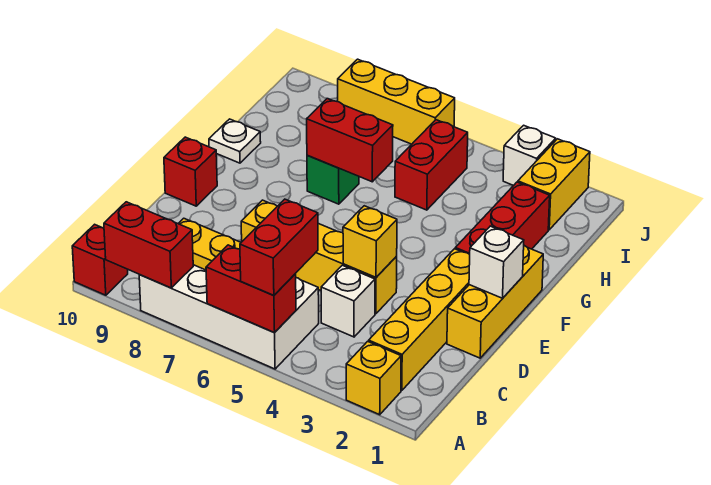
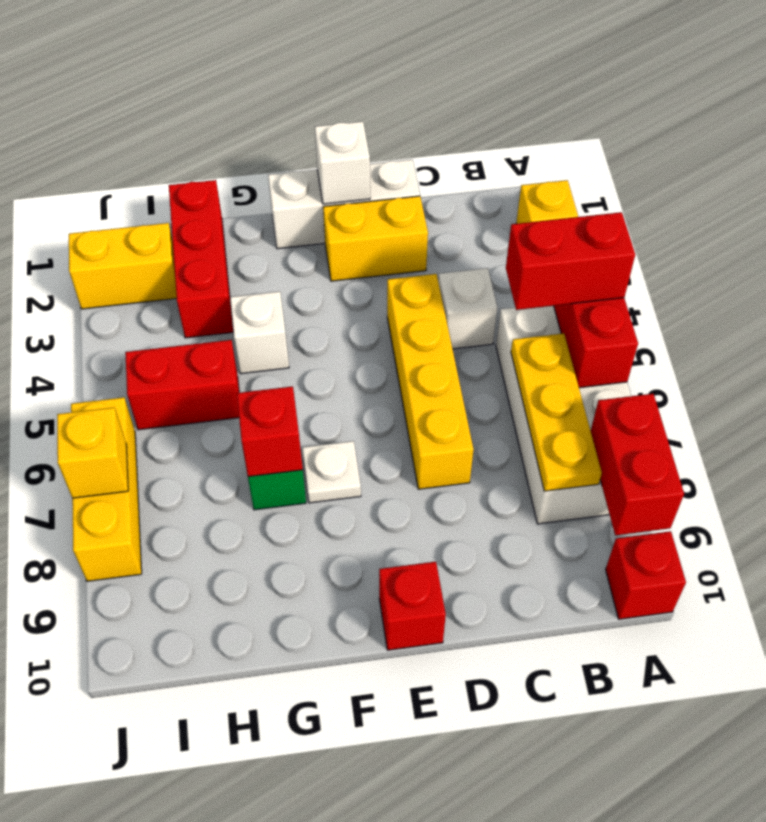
yellow 1x4 brick [369,249,470,391] -> yellow 1x2 brick [323,196,428,281]
yellow 1x3 brick [447,246,543,358] -> white 1x3 brick [268,160,420,249]
yellow 1x1 brick [343,206,397,277] -> yellow 1x1 brick moved to [57,407,128,498]
red 1x3 brick [455,182,550,254] -> red 1x3 brick turned to [169,180,233,338]
red 1x2 brick [307,99,393,182] -> red 1x1 brick [237,386,303,477]
white 1x1 plate [209,119,261,163] -> white 1x1 plate moved to [302,441,361,503]
white 1x1 brick [503,125,556,186] -> white 1x1 brick moved to [230,291,289,374]

